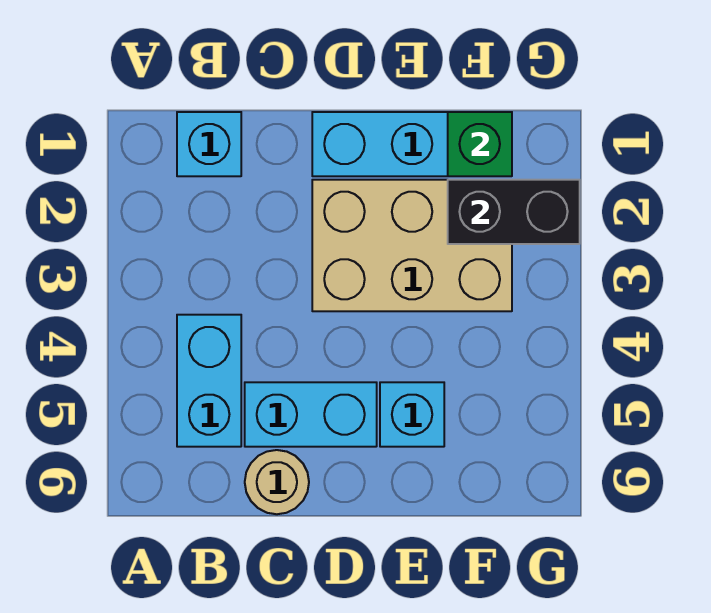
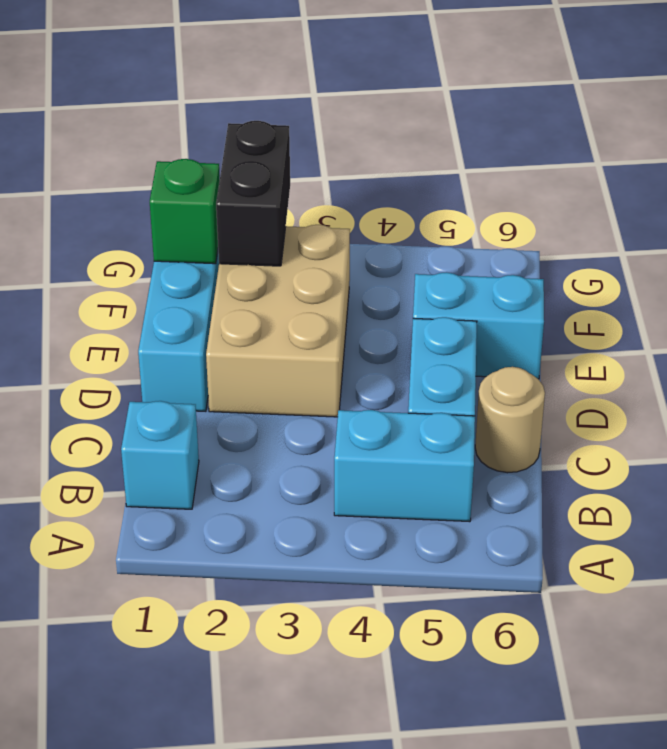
cyan 1x1 brick [380,382,444,447] -> cyan 1x2 brick [413,272,544,379]

